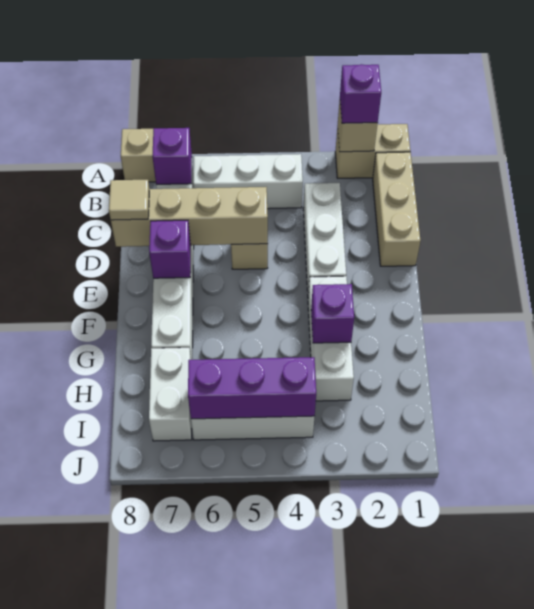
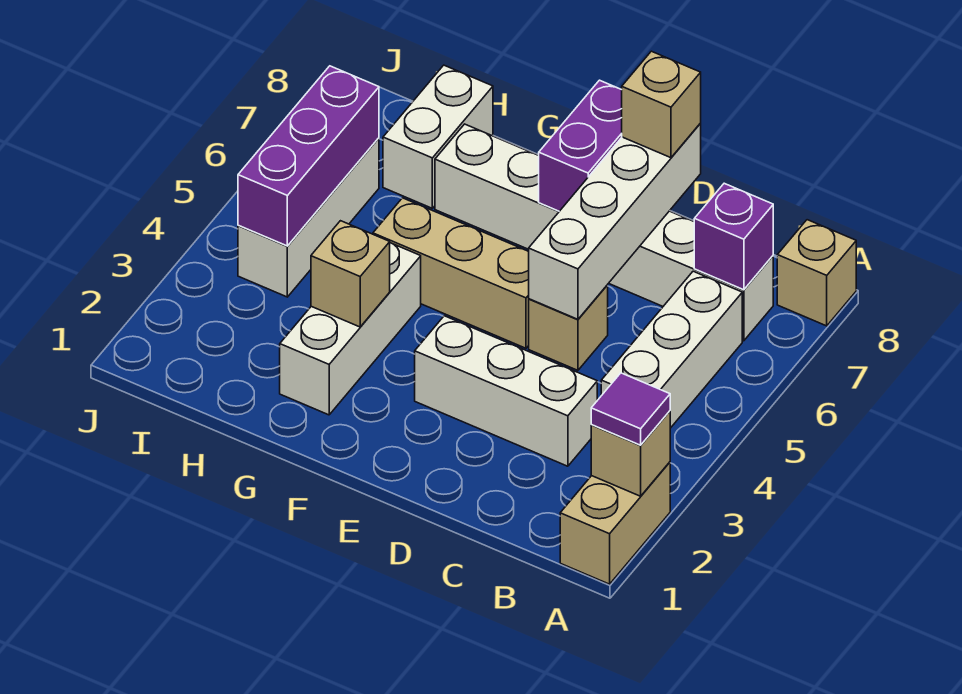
purple 1x1 brick [340,64,381,123] -> purple 1x1 tile [591,373,670,445]
tan 1x3 brick [373,152,421,266] -> tan 1x3 brick moved to [373,198,529,348]
tan 1x4 brick [111,187,268,247] -> white 1x4 brick [528,124,701,319]
tan 1x1 tile [109,180,149,220] -> tan 1x1 brick [622,51,701,158]
purple 1x1 brick [149,220,191,278] -> purple 1x2 brick [538,80,622,211]
white 1x3 brick [308,276,354,401] -> white 1x3 brick turned to [280,243,421,415]
purple 1x1 brick [311,284,354,343] -> tan 1x1 brick [311,221,390,327]
white 1x2 brick [149,348,192,441] -> white 1x2 brick turned to [383,65,493,208]

